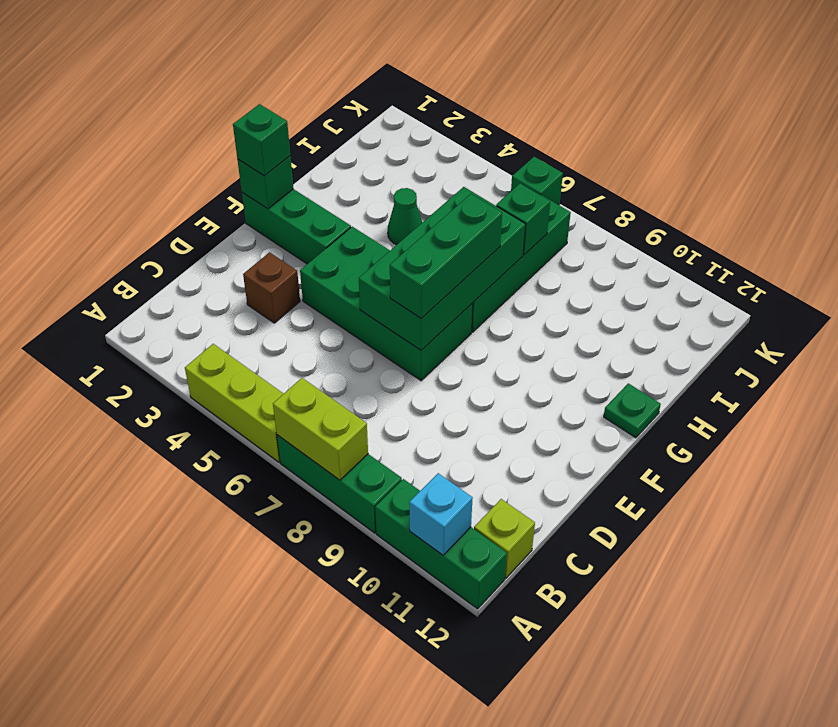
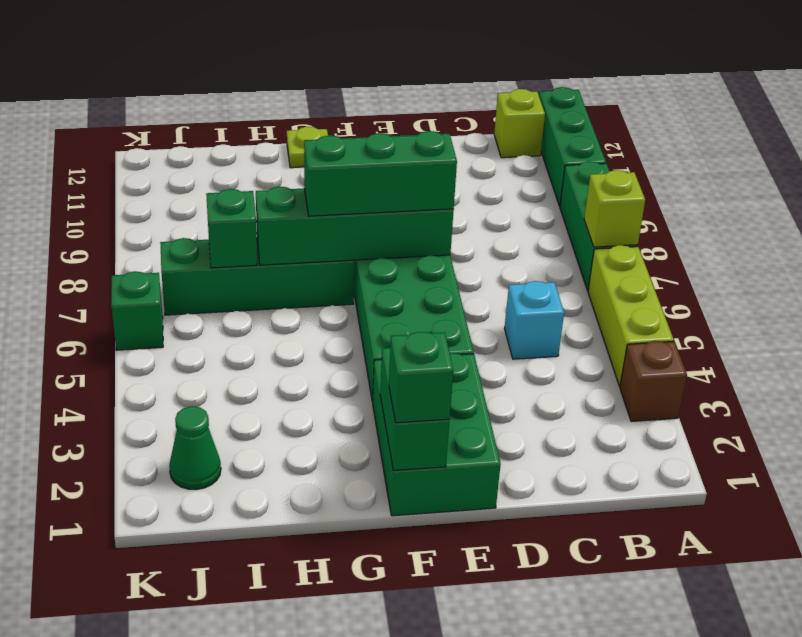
lime 1x2 brick [273,378,368,480] -> lime 1x1 brick [584,170,645,247]
cyan 1x1 brick [409,473,473,555] -> cyan 1x1 brick moved to [505,281,564,359]
brown 1x1 brick [243,252,300,323] -> brown 1x1 brick moved to [620,341,687,421]
green 2x4 brick [359,187,526,350] -> green 1x4 brick [256,186,454,265]
green 1x3 brick [242,189,351,264] -> green 2x3 brick [373,353,501,516]
green 1x1 brick [237,156,293,209] -> green 1x2 brick [380,348,449,471]
green 1x1 plate [604,383,661,438] -> lime 1x1 plate [287,127,328,168]
green 1x1 cone [388,188,422,245] -> green 1x1 cone moved to [169,406,221,490]

